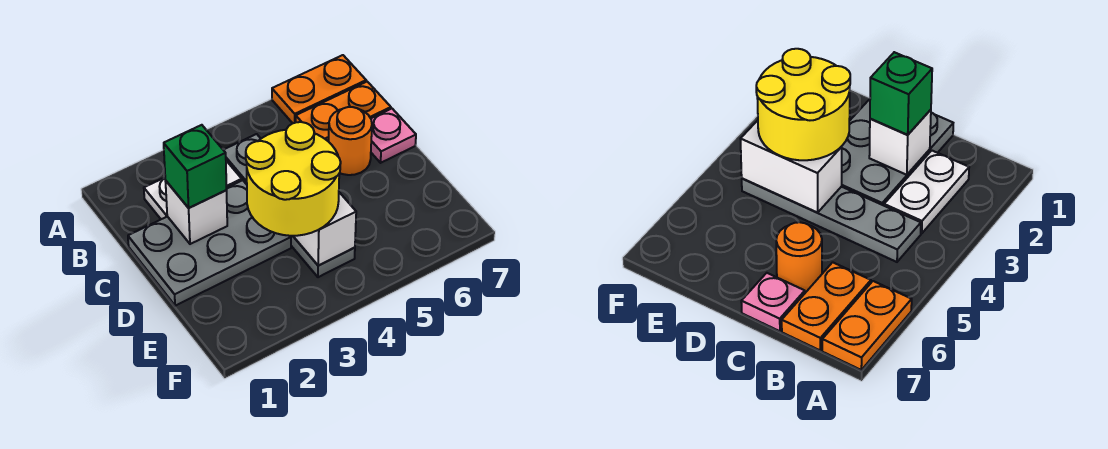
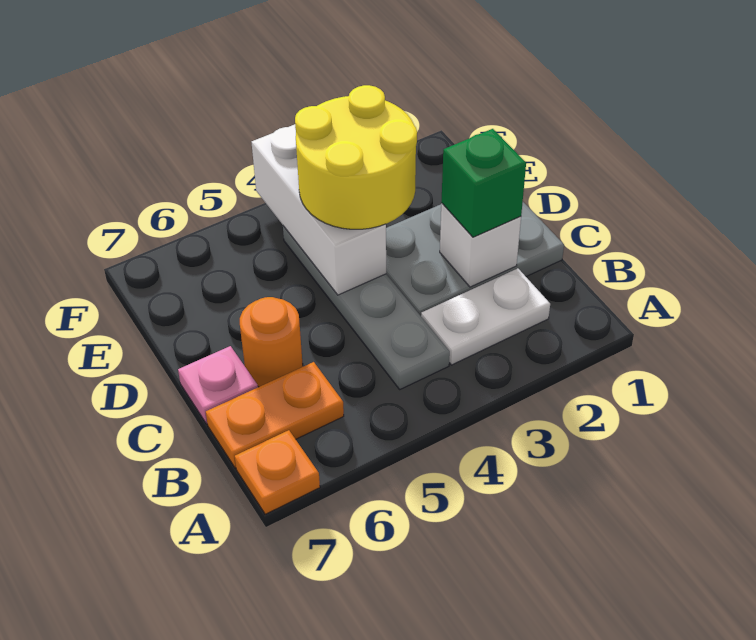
orange 1x2 plate [272,55,366,123] -> orange 1x1 plate [235,430,320,514]
white 1x2 brick [293,192,356,266] -> white 1x3 brick [251,124,386,295]

